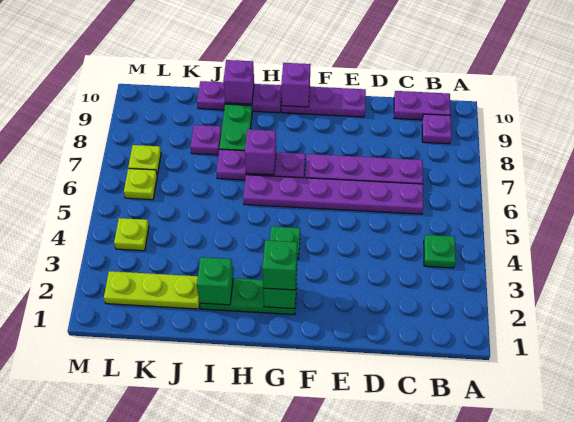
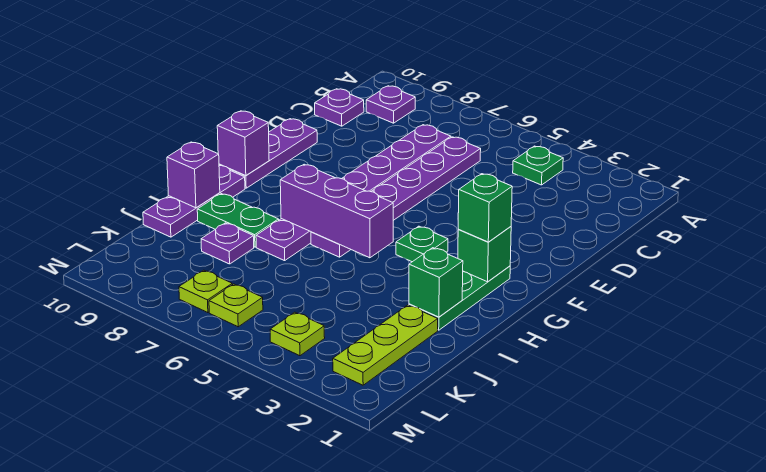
purple 1x2 plate [394,91,451,120] -> purple 1x1 plate [315,89,364,126]
purple 1x1 brick [245,129,276,175] -> purple 1x3 brick [280,164,393,258]

